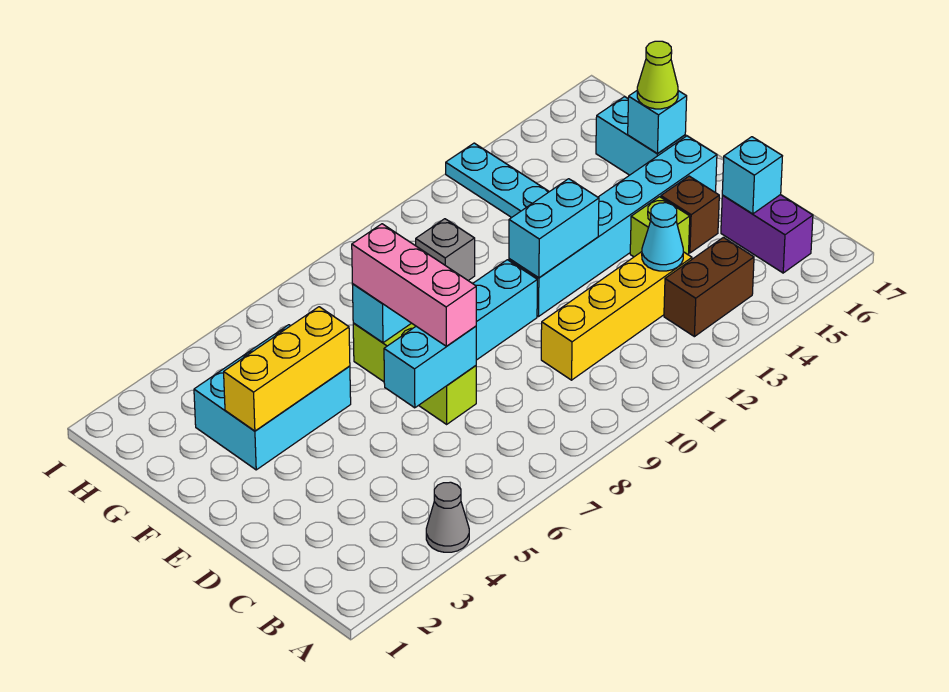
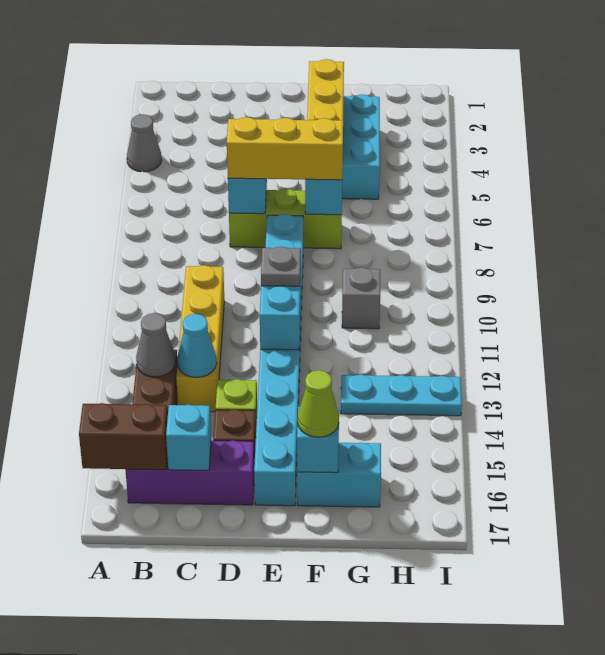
none -> brown 1x2 brick [79,403,168,470]
none -> grey 1x1 cone [136,313,176,377]
purple 1x2 brick [721,195,813,273] -> purple 1x3 brick [125,440,254,505]
pink 1x3 brick [352,224,476,346] -> yellow 1x3 brick [227,117,343,180]
none -> grey 1x1 plate [261,247,301,286]

